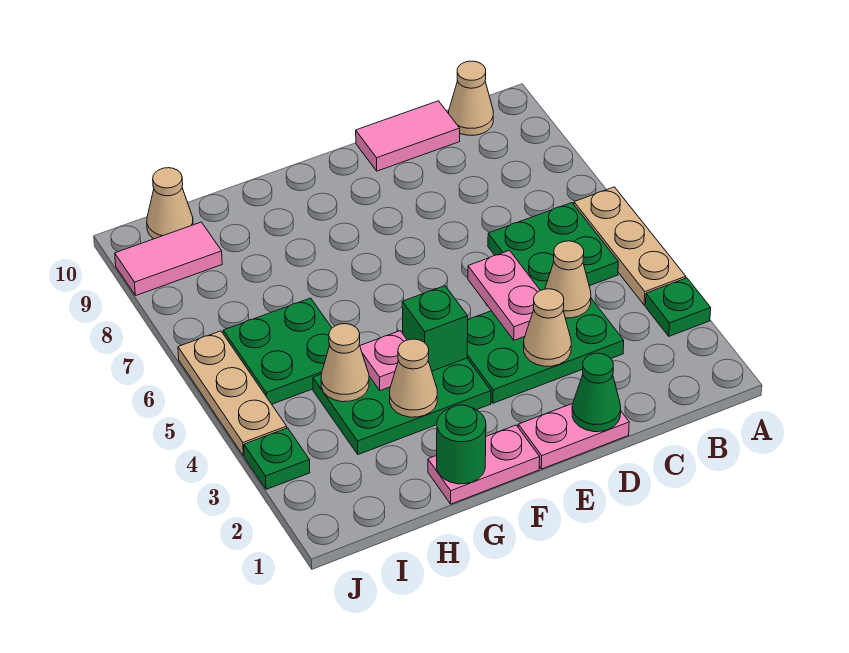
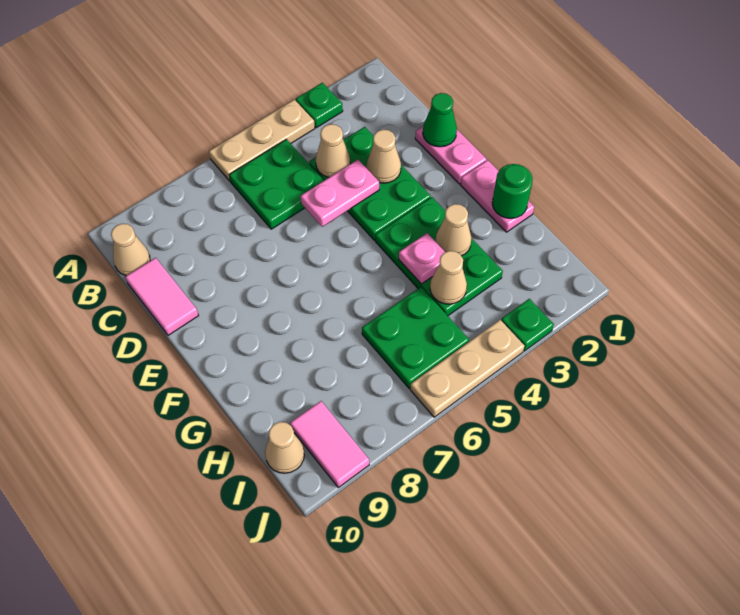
green 1x1 brick [402,286,468,371] -> none

